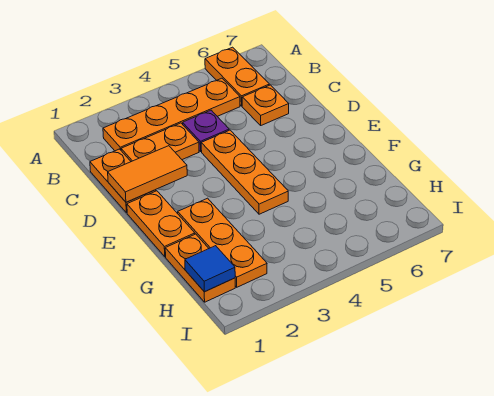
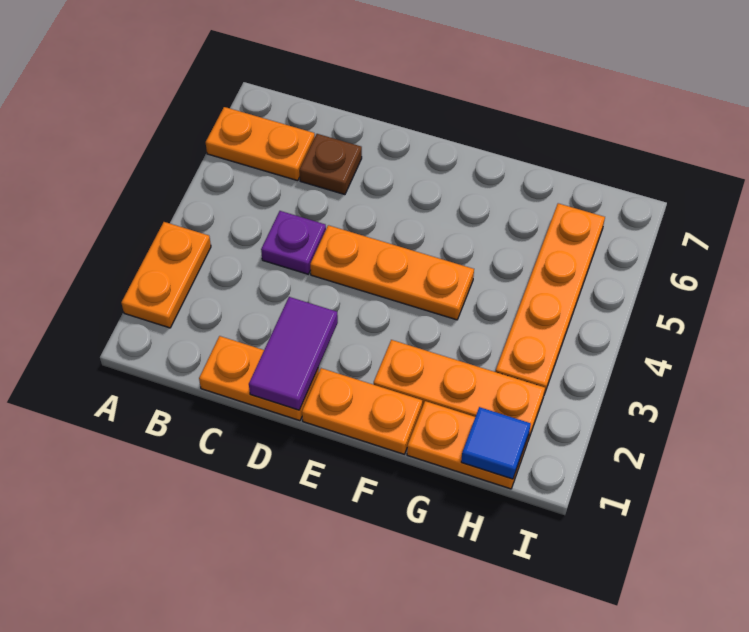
orange 1x4 plate [103,78,240,151] -> orange 1x4 plate moved to [496,203,605,394]
orange 1x2 plate [121,123,199,162] -> orange 1x2 plate moved to [121,222,211,328]
orange 1x1 plate [242,85,289,125] -> brown 1x1 plate [299,134,362,195]
orange 1x2 tile [108,146,187,202] -> purple 1x2 tile [249,297,338,410]

